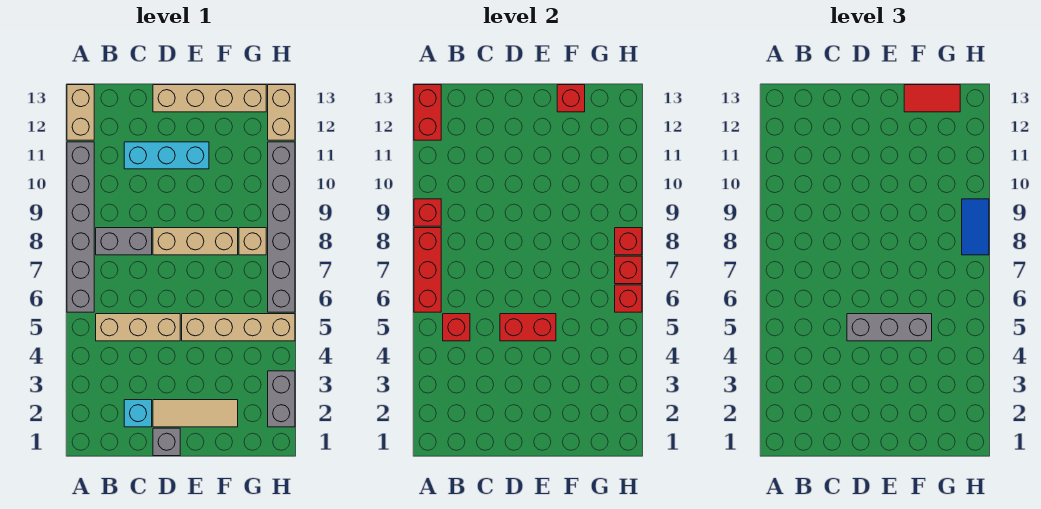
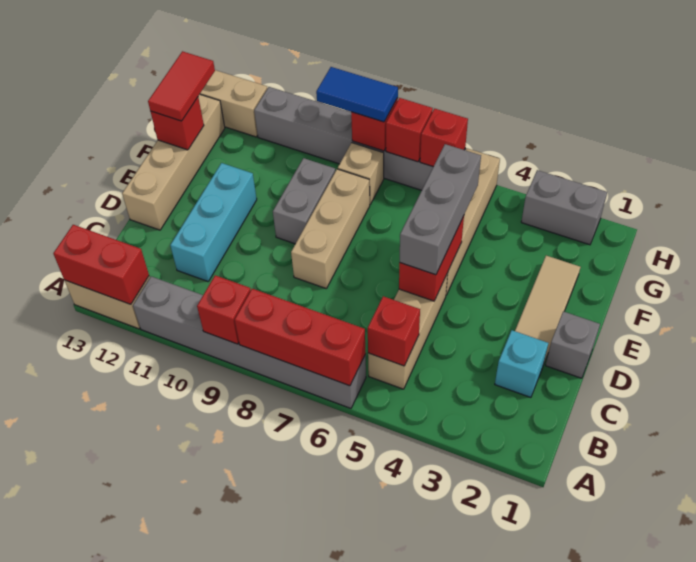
grey 1x2 brick [96,228,152,255] -> grey 1x2 brick moved to [273,158,335,244]

